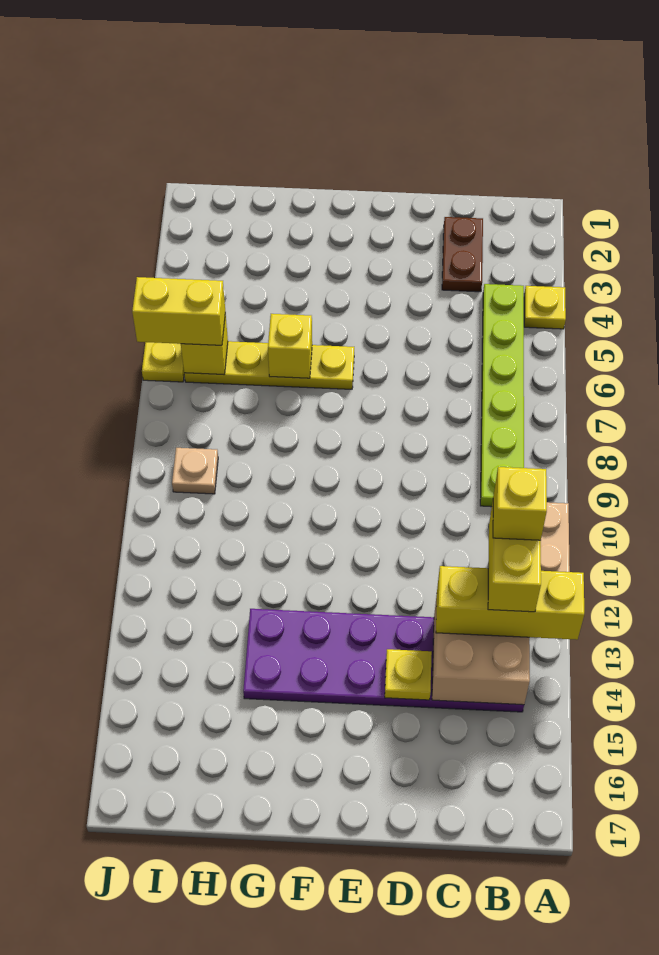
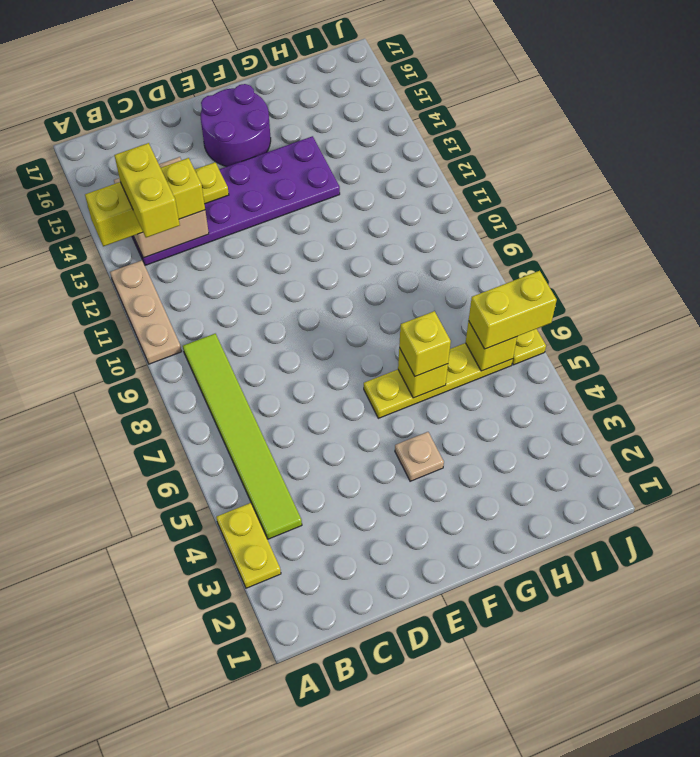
yellow 1x1 plate [524,286,566,329] -> yellow 1x2 plate [216,503,281,588]
lime 1x6 plate [480,284,524,507] -> lime 1x6 tile [183,334,302,539]
yellow 1x1 brick [493,467,547,540] -> yellow 1x1 brick moved to [399,311,451,376]
brown 1x2 plate [442,217,483,292] -> none
none -> purple 2x2 round brick [201,84,271,167]
tan 1x1 plate [172,448,218,494] -> tan 1x1 plate moved to [395,432,444,481]

